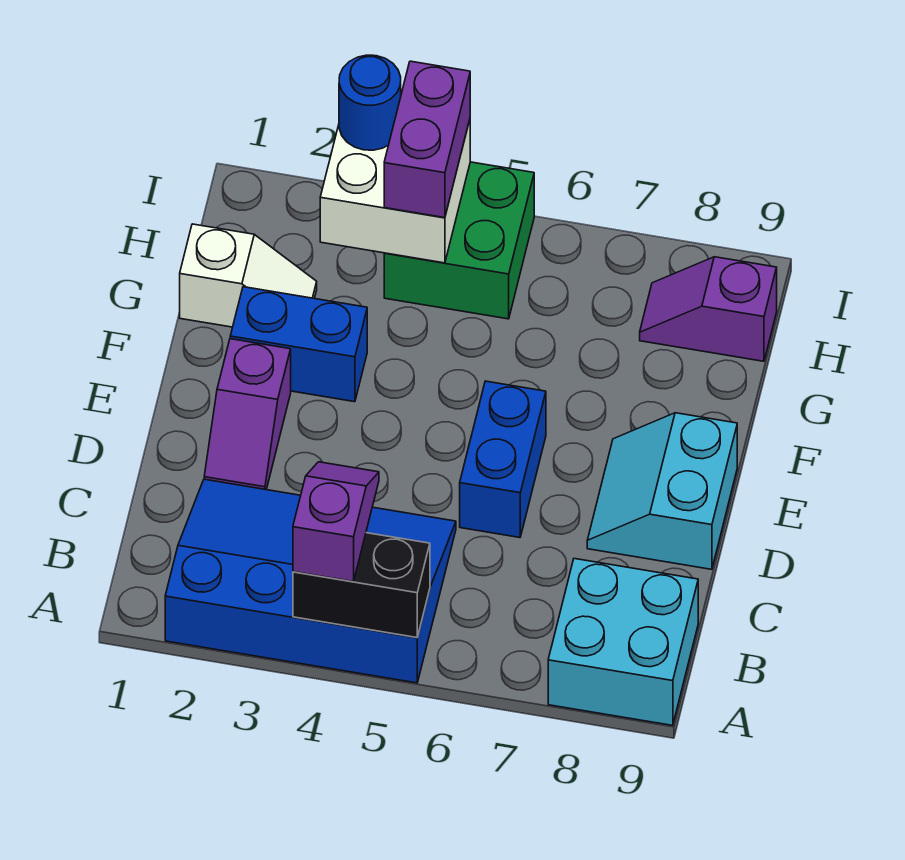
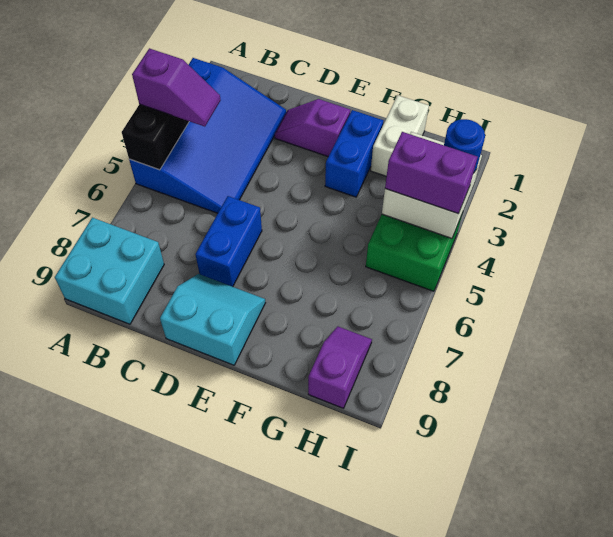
blue 1x2 brick [460,381,546,538] -> blue 1x2 brick turned to [195,196,262,287]
white 1x2 slope [180,224,317,327] -> white 1x2 brick [371,95,429,176]

